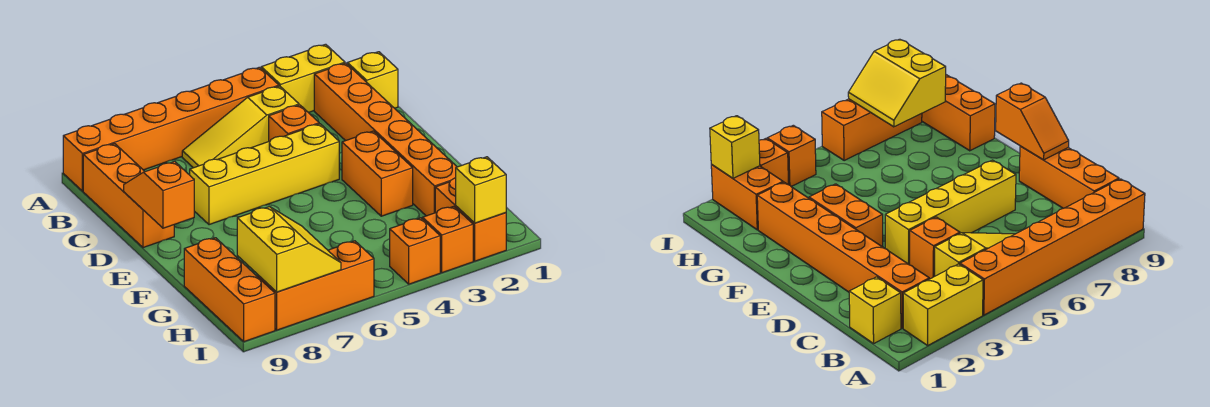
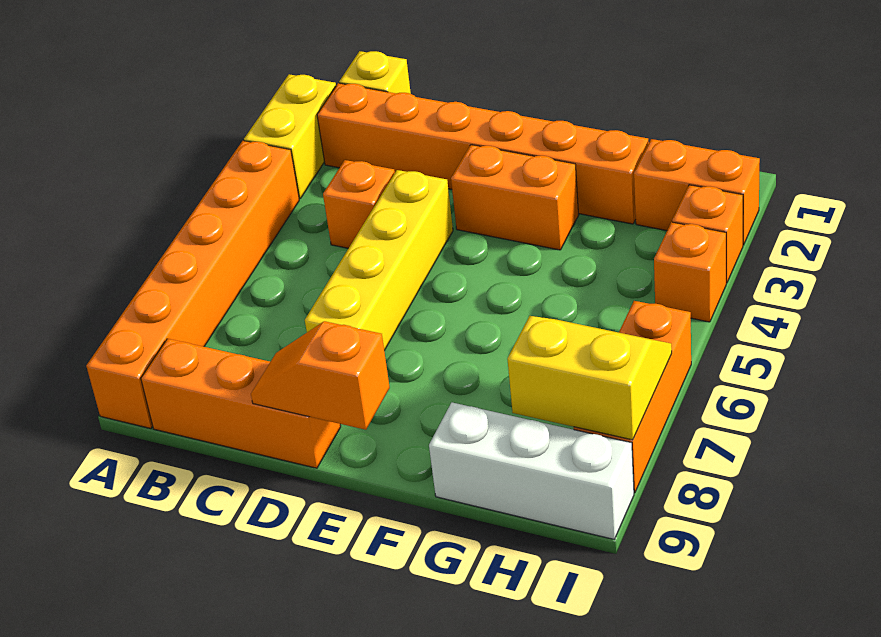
yellow 1x3 slope [182,86,299,168] -> none
orange 1x3 brick [184,238,275,342] -> white 1x3 brick [429,402,634,539]
yellow 1x1 brick [456,157,506,223] -> none

